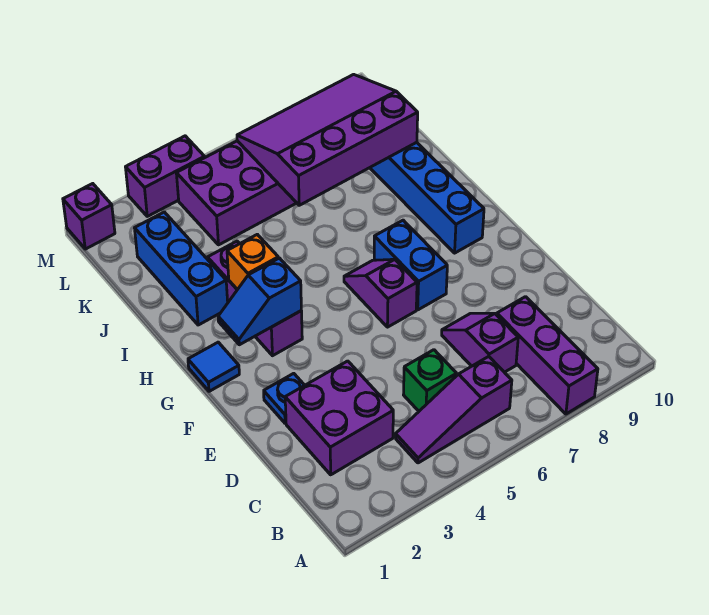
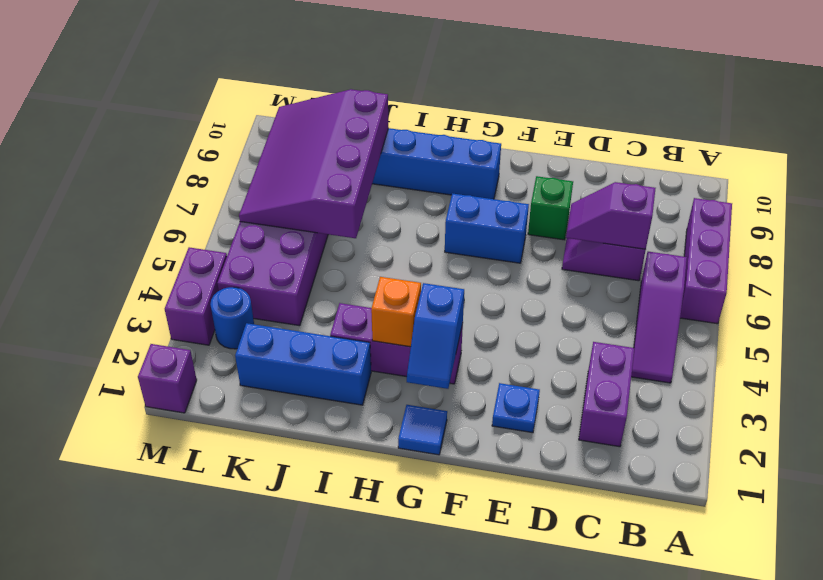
purple 1x3 brick [497,297,598,414] -> purple 1x3 brick turned to [680,198,732,324]
purple 2x2 brick [285,361,393,475] -> purple 1x2 brick [579,342,635,447]
green 1x1 brick [404,350,457,411] -> green 1x1 brick moved to [528,176,573,240]
purple 1x2 slope [344,259,417,327] -> purple 1x2 slope moved to [566,182,656,249]
none -> blue 1x1 round brick [210,287,254,349]

